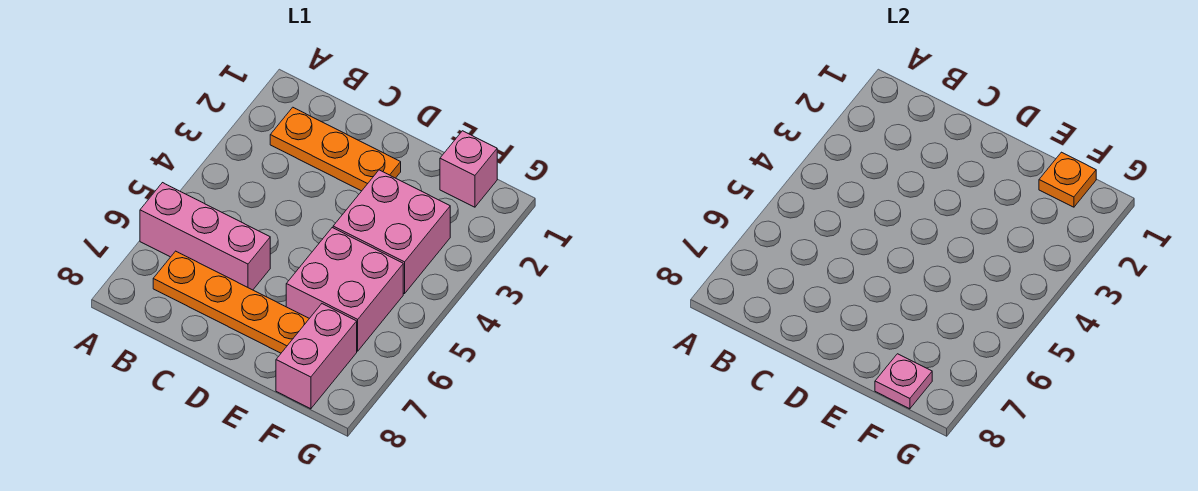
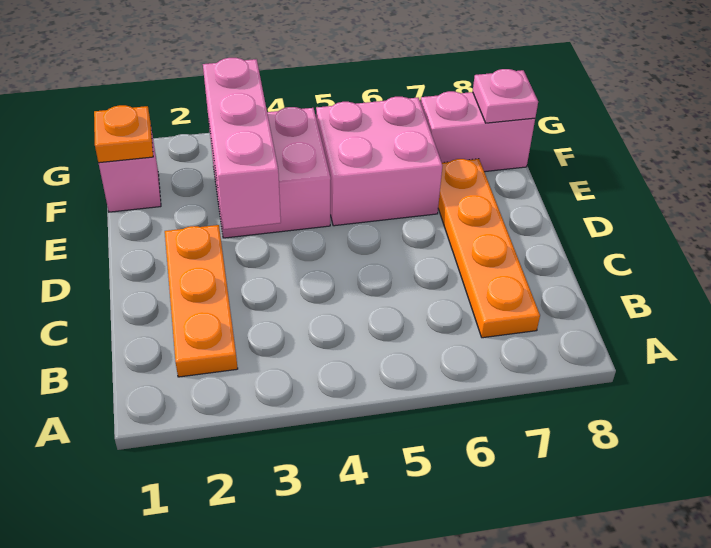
pink 1x3 brick [140,183,270,290] -> pink 1x3 brick moved to [203,58,281,229]

